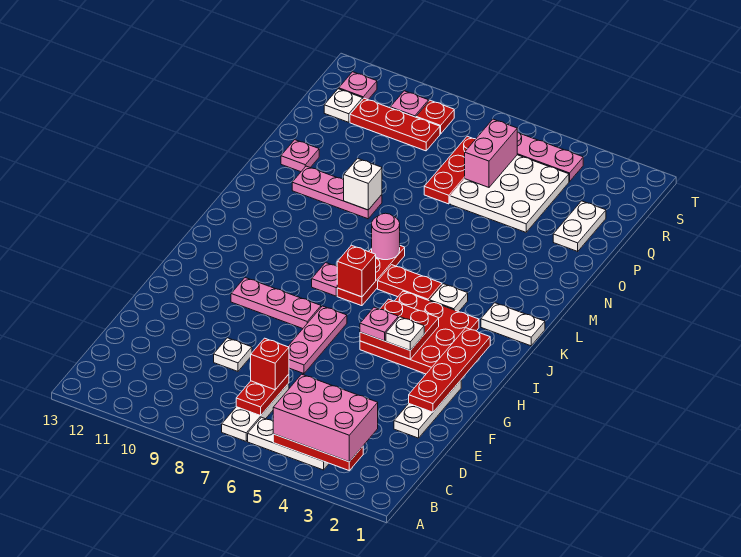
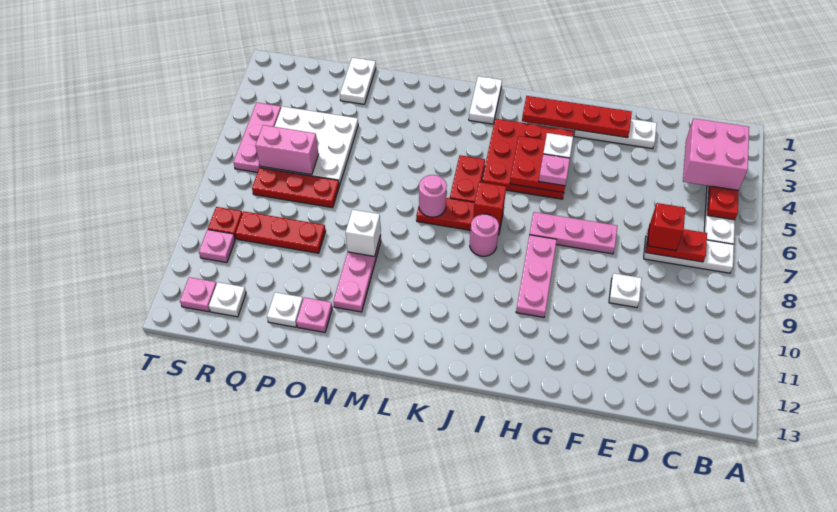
pink 2x3 brick [273,374,378,462] -> pink 2x2 brick [683,118,749,191]
pink 1x1 plate [312,263,337,296] -> pink 1x1 round brick [470,214,499,256]
white 1x1 plate [429,284,468,312] -> white 1x1 plate moved to [267,292,303,327]
white 1x2 plate [553,201,606,251] -> white 1x2 plate turned to [340,58,376,104]
red 1x3 plate [350,98,440,151] -> red 1x3 plate turned to [235,211,326,253]

